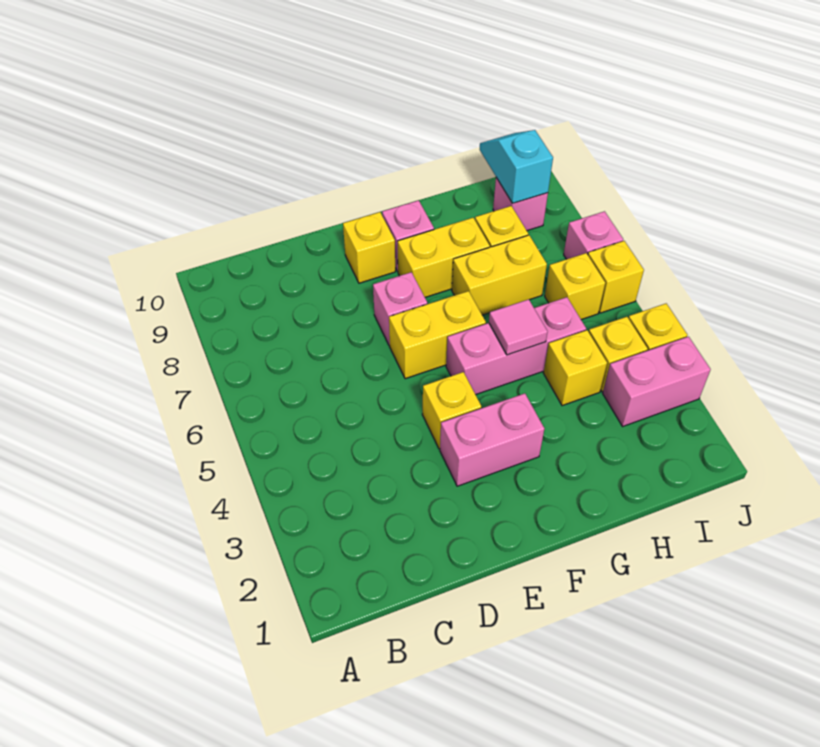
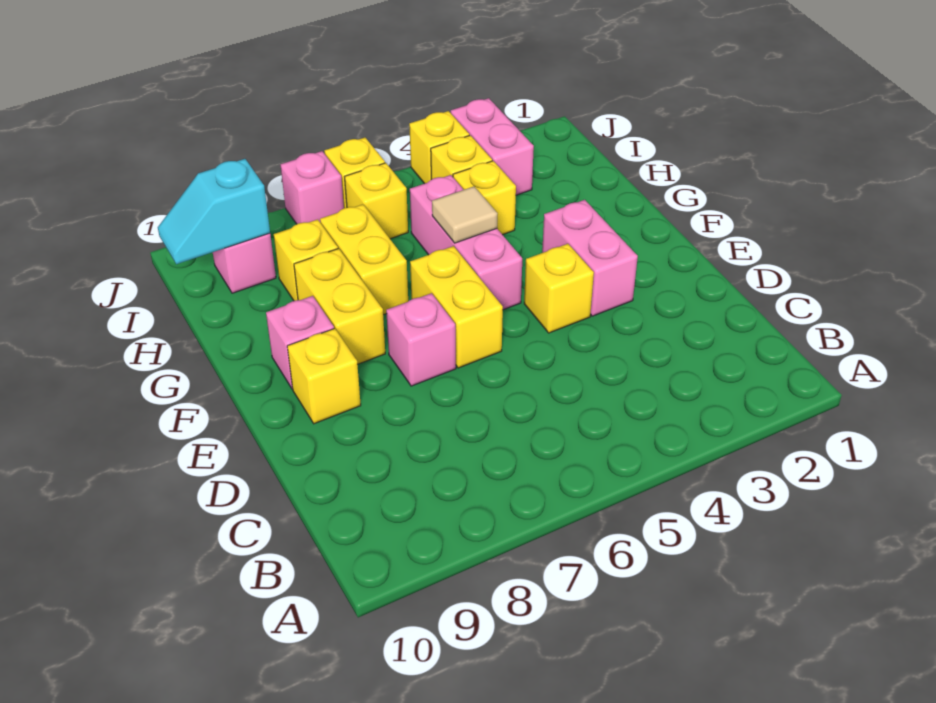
pink 1x1 tile [489,299,548,355] -> tan 1x1 tile [432,187,498,243]

